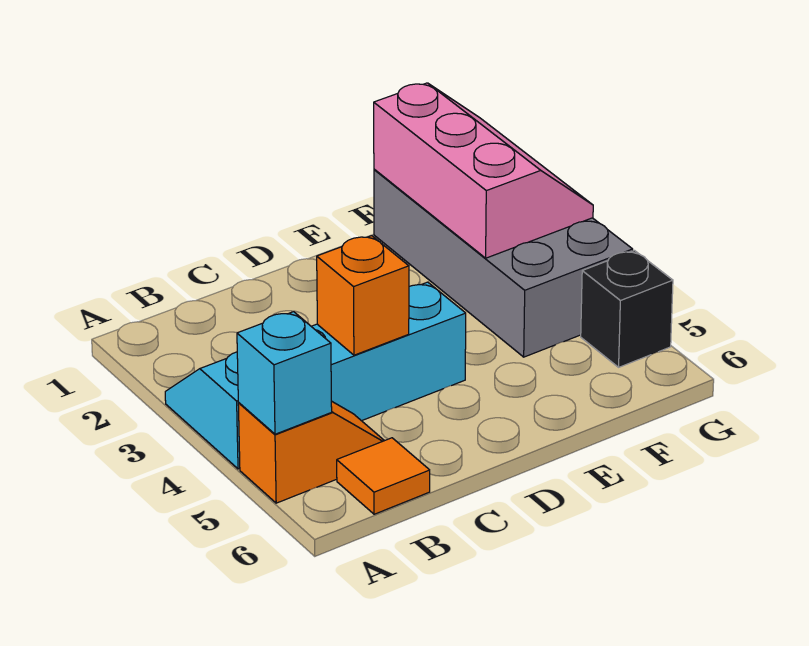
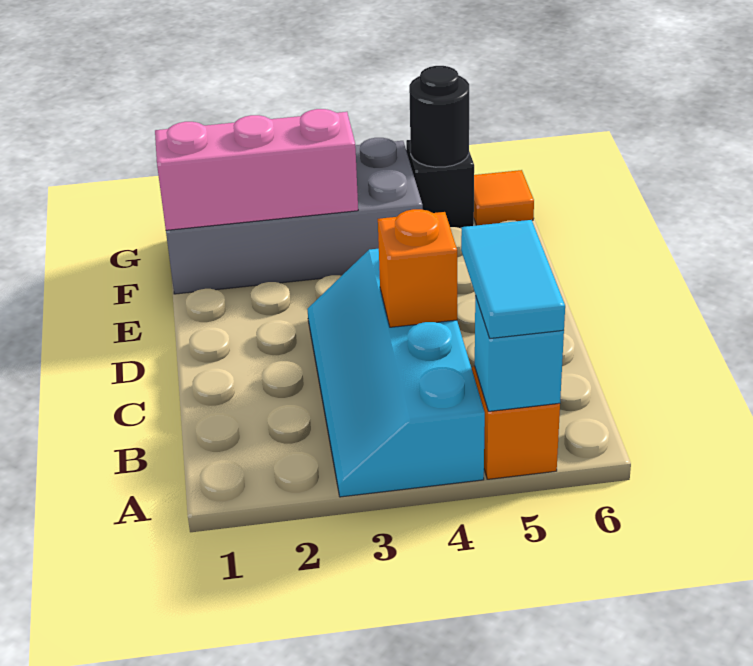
none -> cyan 1x2 tile [461,220,565,338]
orange 1x1 tile [337,438,430,514] -> orange 1x1 tile moved to [474,170,534,225]
none -> black 1x1 round brick [409,66,469,167]

